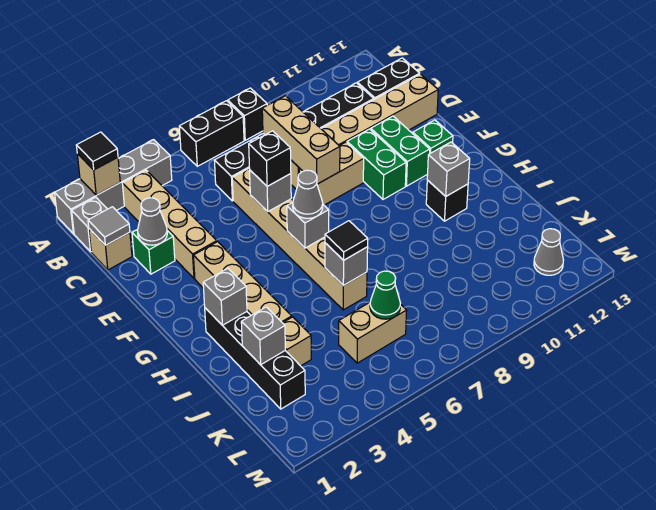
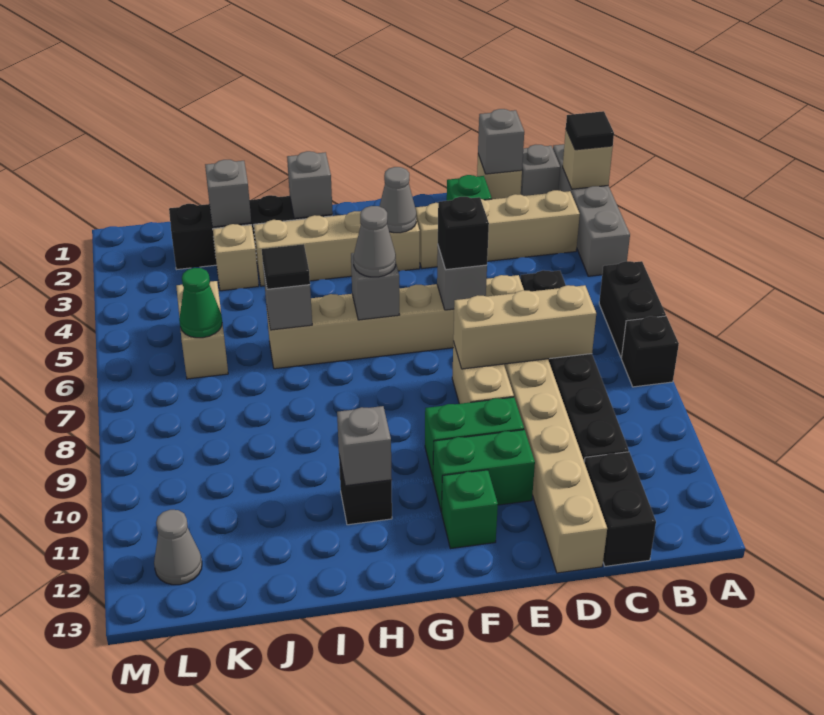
grey 1x1 tile [88,207,130,245] -> grey 1x1 brick [478,109,524,174]
grey 1x1 cone [137,198,167,245] -> grey 1x1 cone moved to [379,167,416,233]

